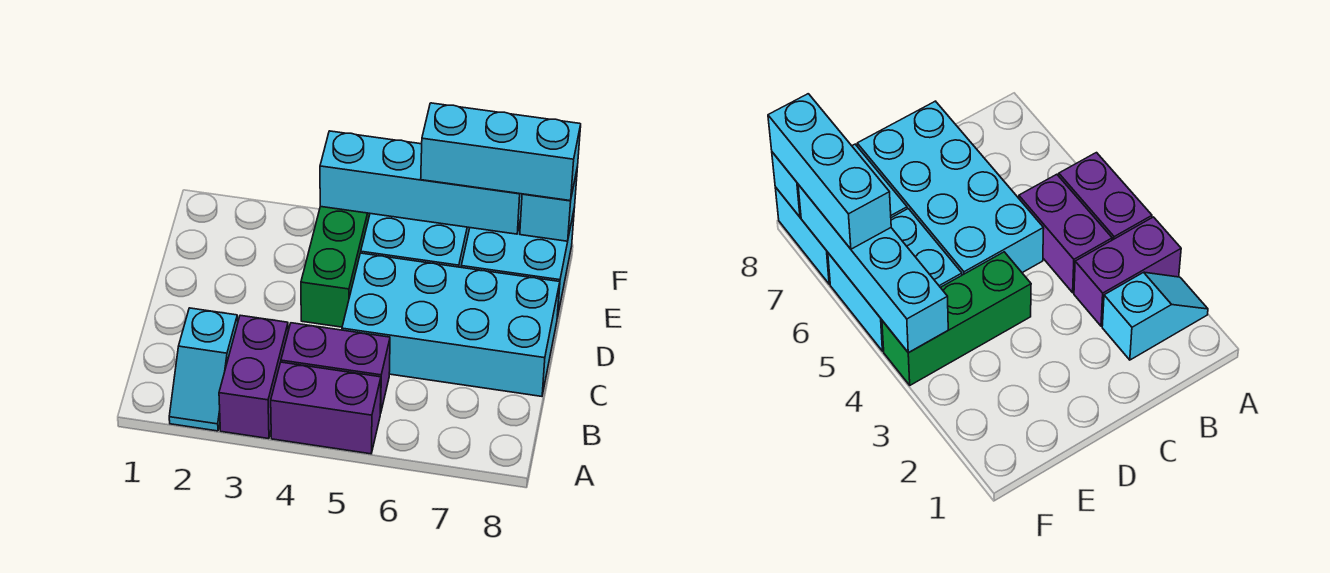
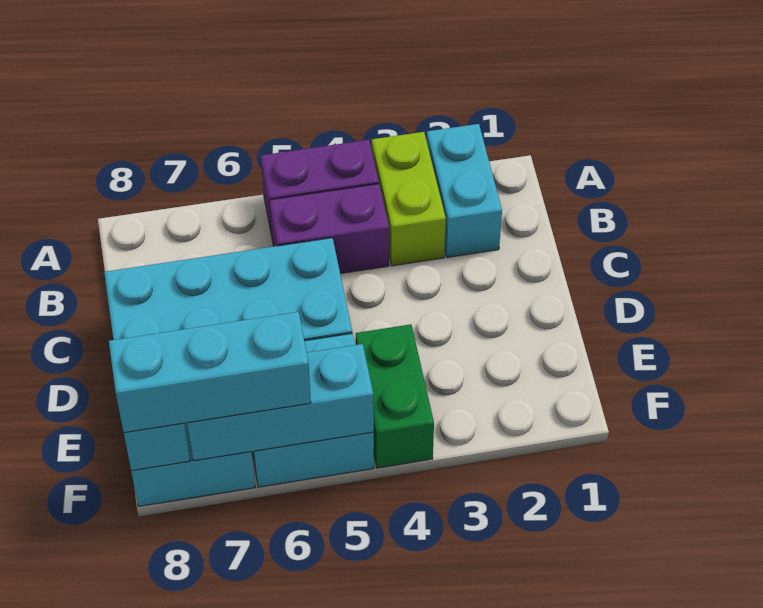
cyan 1x2 slope [169,308,238,431] -> cyan 1x2 brick [427,124,502,257]
purple 1x2 brick [219,315,288,439] -> lime 1x2 brick [372,132,446,266]
green 1x3 brick [301,206,370,327] -> green 1x2 brick [356,324,434,468]
cyan 1x4 brick [320,131,522,234] -> cyan 1x3 brick [187,344,374,461]

